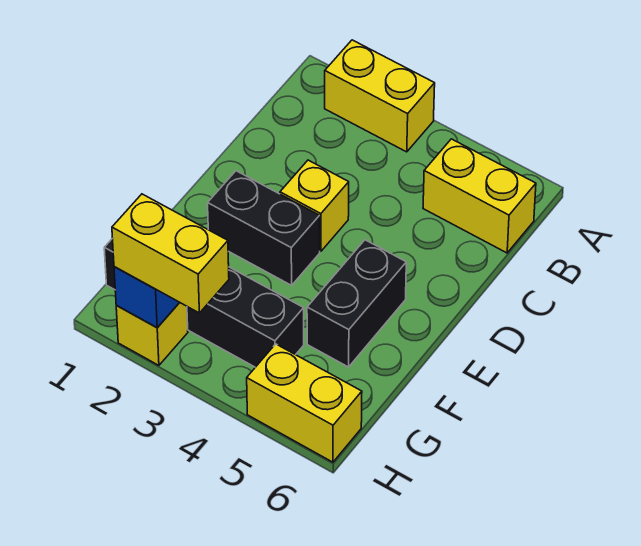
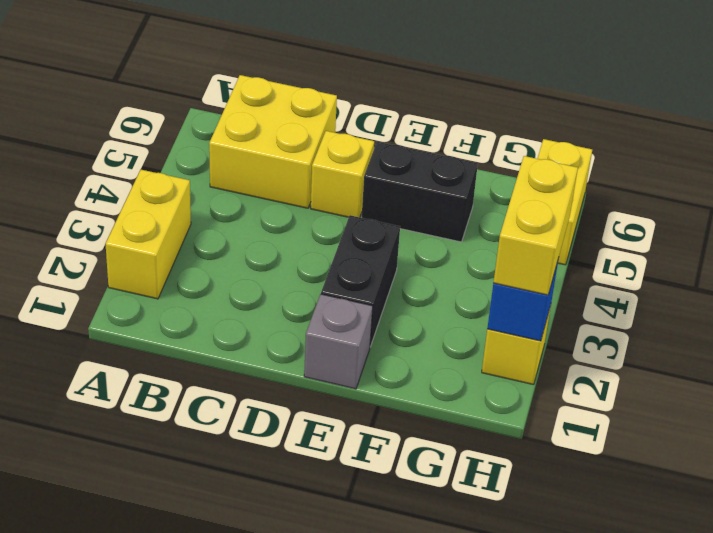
yellow 1x2 brick [423,139,536,253] -> yellow 2x2 brick [209,75,337,208]
yellow 1x1 brick [280,160,349,251] -> yellow 1x1 brick moved to [311,131,374,217]
none -> grey 1x1 brick [304,294,373,389]
black 1x4 brick [104,238,304,367] -> none

